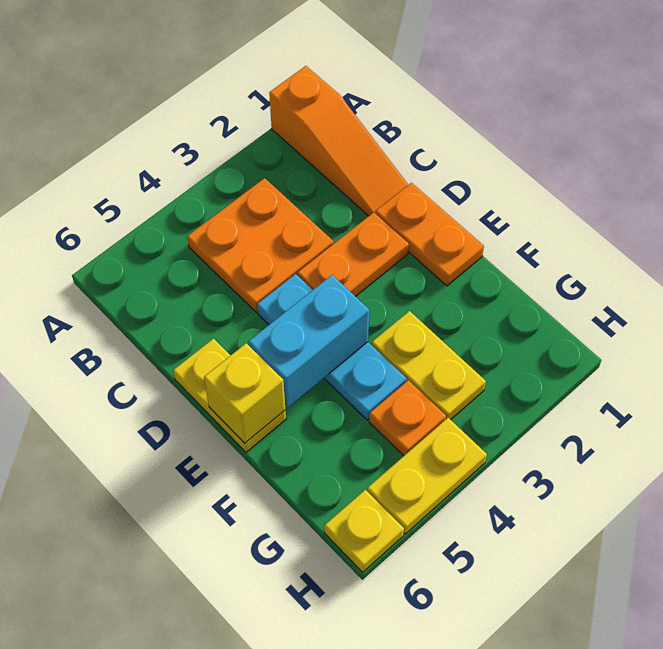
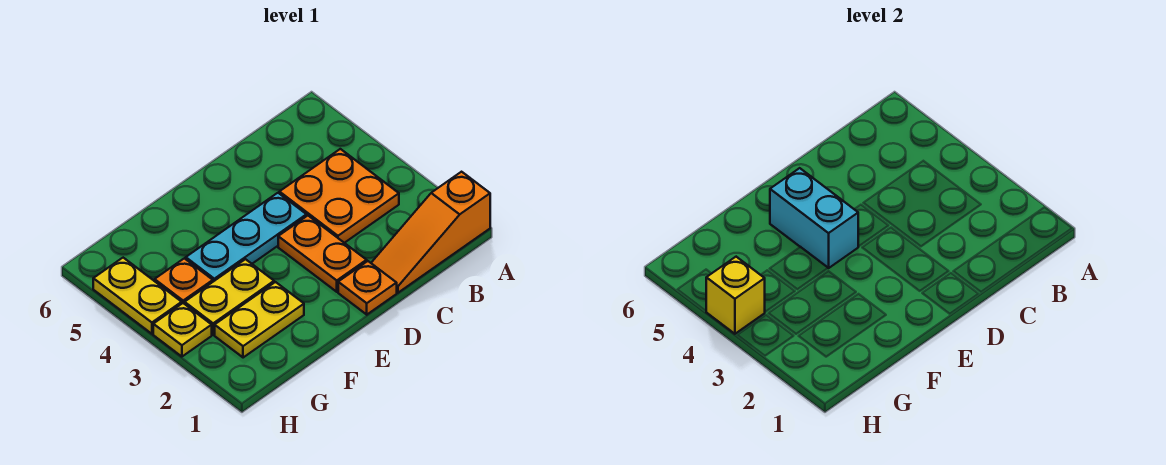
orange 1x2 plate [375,183,484,286] -> orange 1x1 plate [338,261,397,315]
yellow 1x2 plate [173,339,286,452] -> yellow 1x2 plate moved to [215,282,304,358]
yellow 1x1 brick [204,343,285,443] -> yellow 1x1 brick moved to [706,257,765,334]
yellow 1x1 plate [324,490,404,572] -> yellow 1x1 plate moved to [153,303,212,357]

